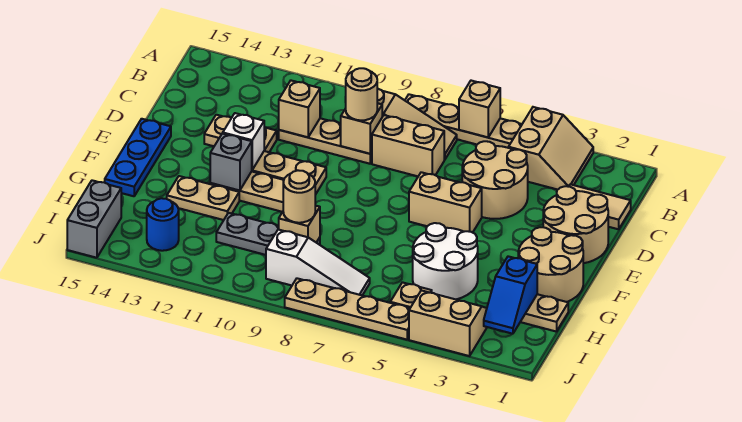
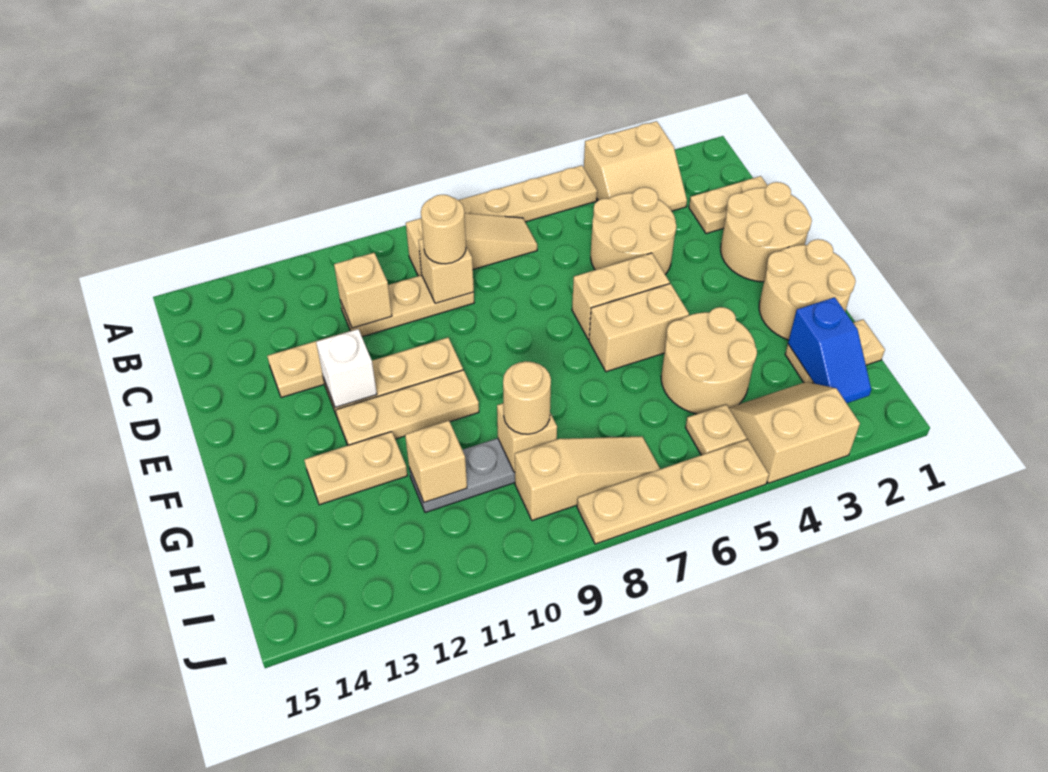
tan 2x2 slope [509,107,593,190] -> tan 2x2 slope turned to [584,121,687,211]
tan 1x1 brick [459,81,500,137] -> tan 1x1 brick moved to [405,421,467,502]
tan 1x2 tile [569,184,631,229] -> tan 1x2 plate [689,176,768,234]
tan 1x2 brick [372,115,444,176] -> tan 1x2 brick moved to [589,284,689,372]
blue 1x3 plate [105,119,171,196] -> none
grey 1x1 brick [210,133,252,191] -> none
white 2x2 round brick [413,223,478,299] -> tan 2x2 round brick [661,307,757,414]
white 1x3 slope [266,229,370,295] -> tan 1x3 slope [515,437,660,520]
blue 1x1 round brick [147,198,179,251] -> none
grey 1x2 brick [67,180,121,258] -> none

